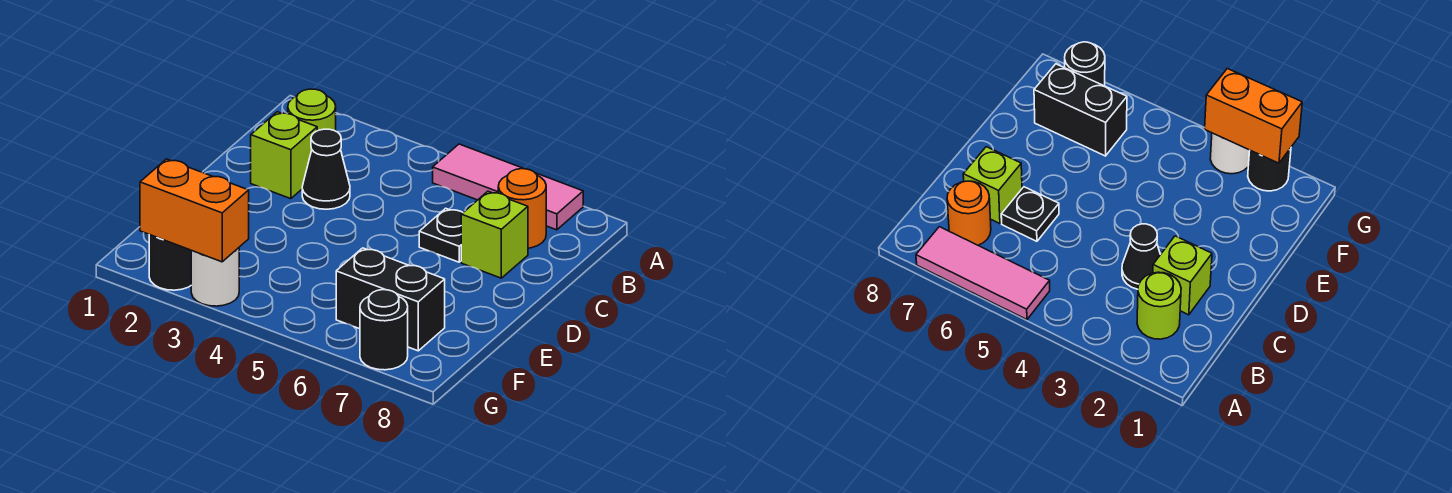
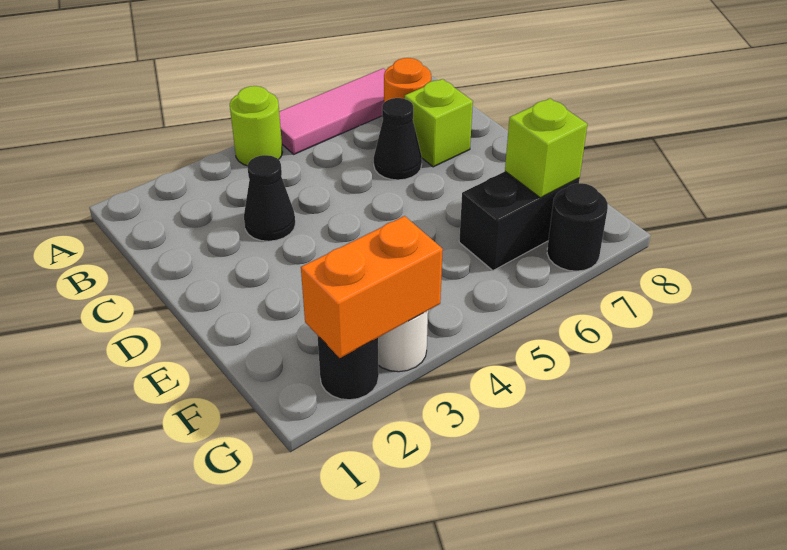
lime 1x1 round brick [288,89,336,131] -> lime 1x1 round brick moved to [230,86,283,166]
lime 1x1 brick [251,112,317,199] -> lime 1x1 brick moved to [505,99,587,198]
black 1x1 plate [419,208,463,262] -> black 1x1 cone [374,98,422,180]

